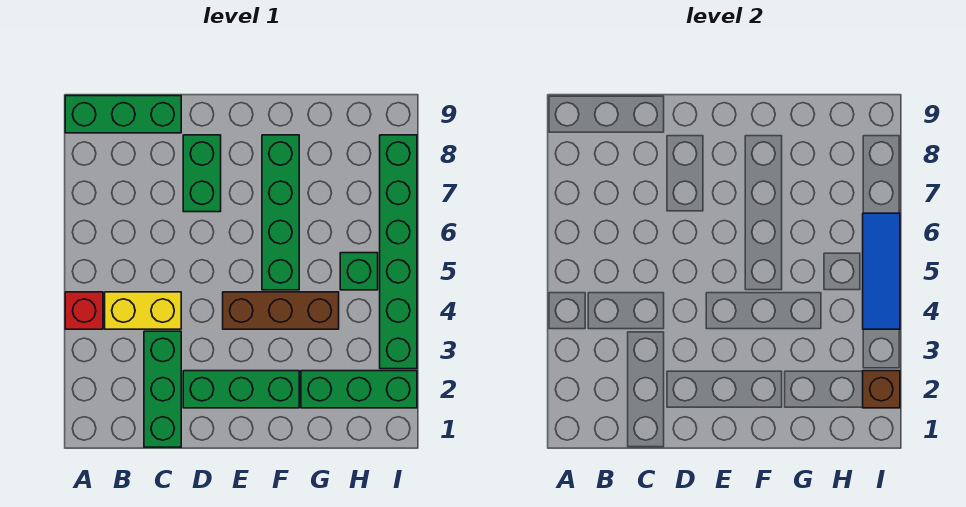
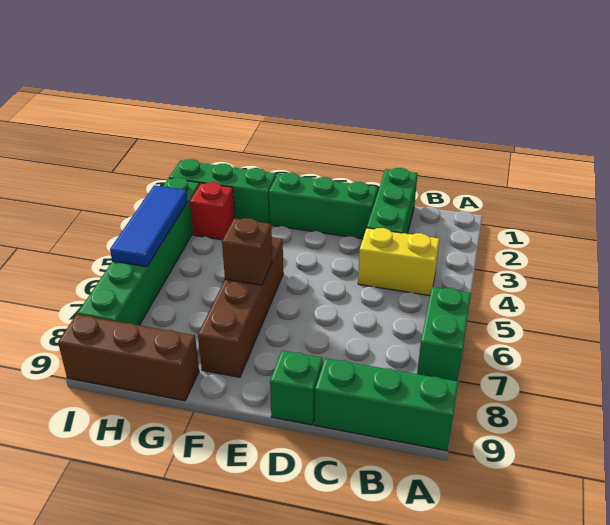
red 1x1 brick [65,292,103,329] -> red 1x1 brick moved to [190,182,235,240]
green 1x2 brick [183,135,221,212] -> green 1x2 brick moved to [417,287,471,381]
brown 1x3 brick [223,292,339,329] -> brown 1x3 brick moved to [58,315,199,401]
green 1x4 brick [262,135,299,290] -> brown 1x4 brick [198,237,283,377]
green 1x1 brick [340,253,378,290] -> green 1x1 brick moved to [270,351,323,425]
brown 1x1 brick [863,371,900,408] -> brown 1x1 brick moved to [222,218,272,285]

